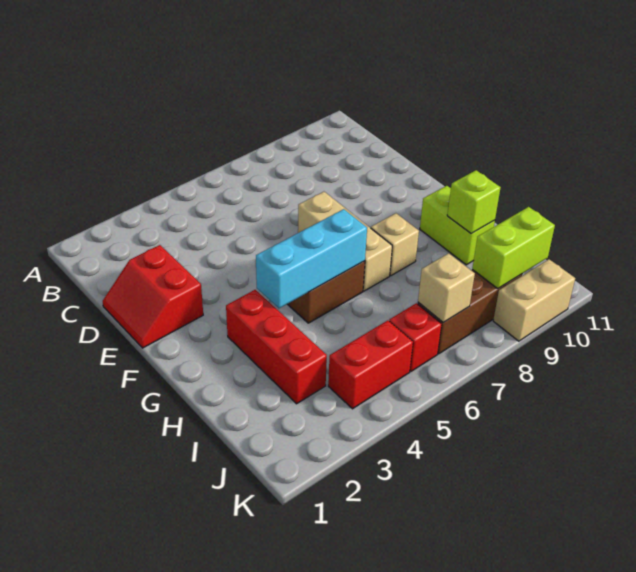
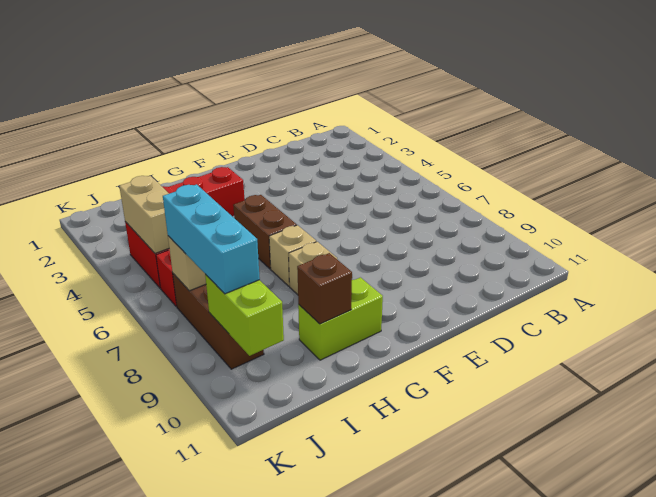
red 2x2 slope [103,245,203,348] -> none
tan 1x3 brick [298,192,392,291] -> tan 1x1 brick [269,225,316,286]
cyan 1x3 brick [256,209,367,308] -> cyan 1x3 brick moved to [163,184,260,294]
lime 1x1 brick [447,170,501,233] -> brown 1x1 brick [297,253,352,324]
tan 1x2 brick [493,259,575,341] -> tan 1x2 brick moved to [119,176,169,254]

